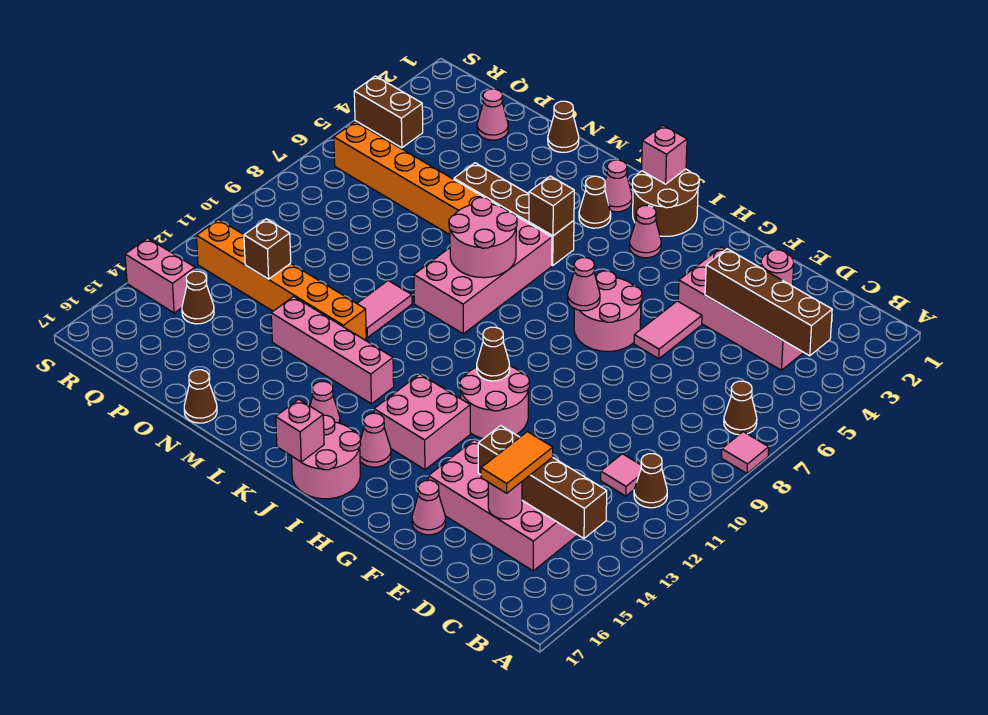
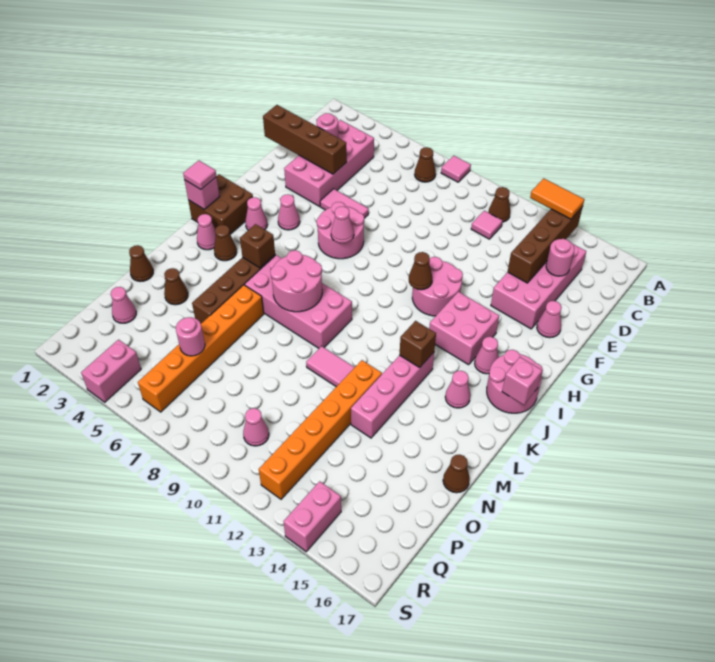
brown 1x4 brick [705,249,832,356] -> brown 1x4 brick turned to [263,105,347,174]
orange 1x2 tile [481,432,553,493] -> orange 1x2 tile moved to [530,178,584,219]
none -> pink 1x1 cone [278,194,300,230]
brown 2x2 round brick [632,169,699,236] -> brown 2x2 brick [188,175,253,234]
none -> pink 1x1 tile [183,161,217,190]
none -> pink 1x1 round brick [176,317,205,356]
brown 1x1 brick [244,219,291,279] -> brown 1x1 brick moved to [399,321,436,367]
none -> pink 1x1 cone [243,408,269,446]
brown 1x1 cone [182,271,214,324] -> brown 1x1 cone moved to [164,268,188,305]
brown 1x2 brick [354,76,423,148] -> pink 1x2 brick [81,340,141,402]

